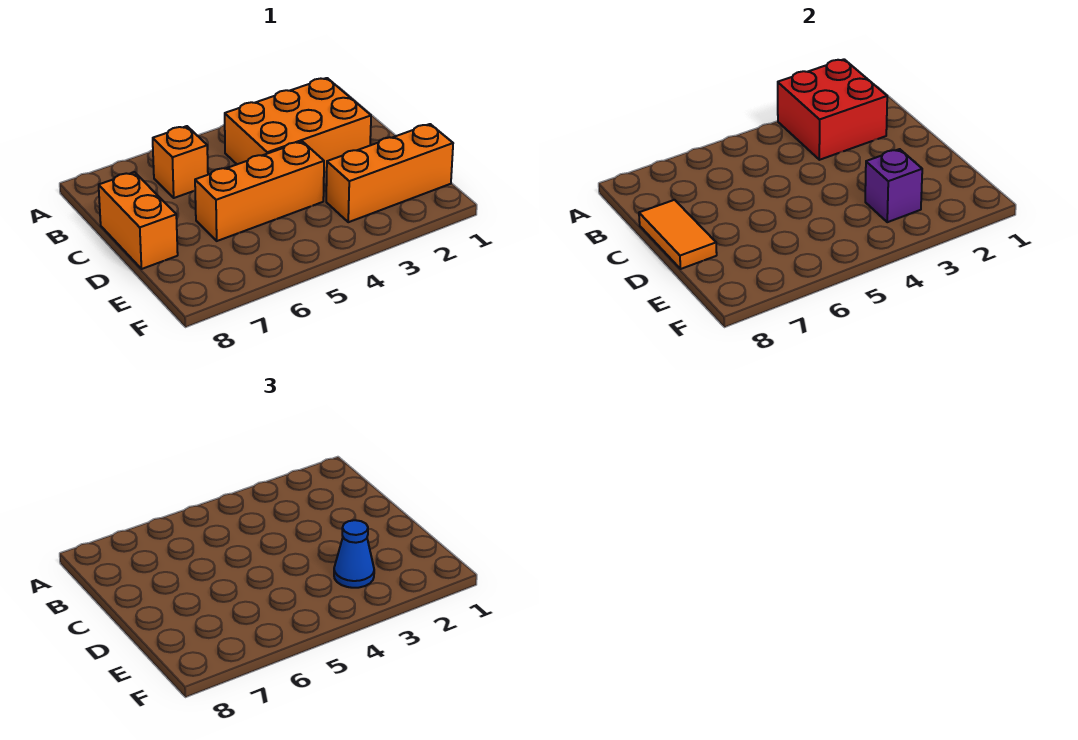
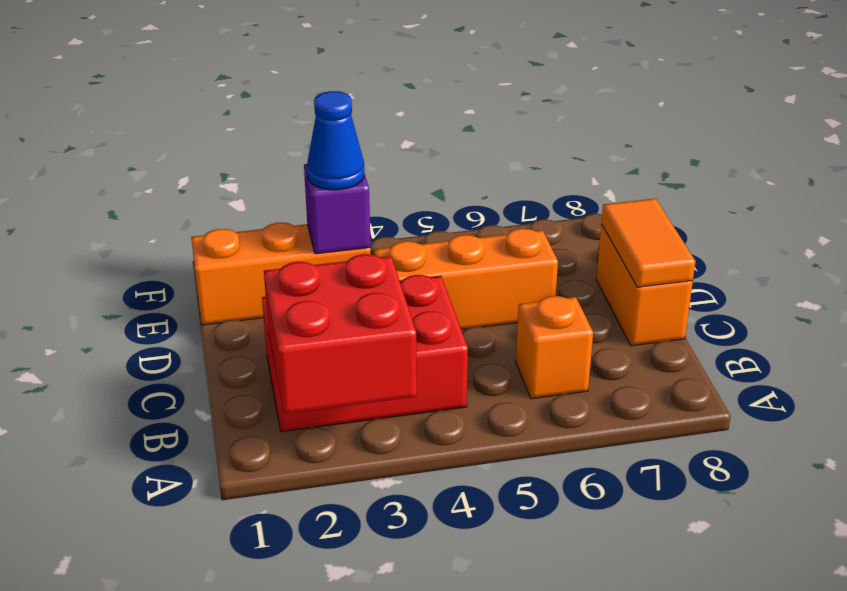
orange 2x3 brick [225,78,371,172] -> red 2x3 brick [262,275,468,432]

